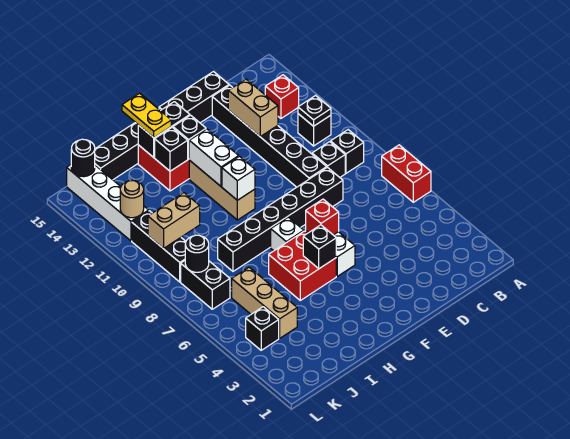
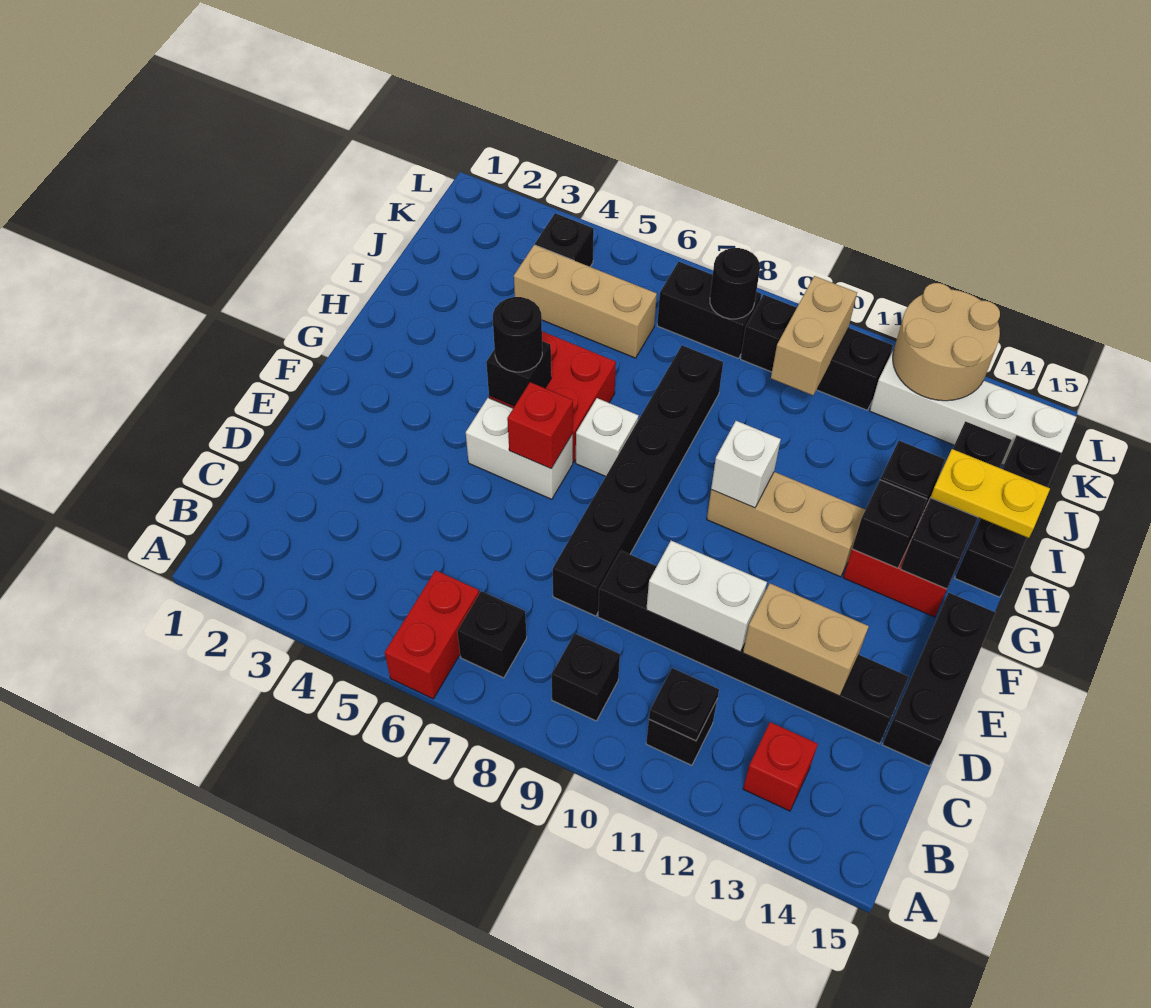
red 1x2 brick [382,145,431,202] -> red 1x2 brick turned to [385,570,479,699]
black 1x1 brick [312,142,345,177] -> black 1x1 brick moved to [457,591,527,678]
white 1x2 brick [189,129,239,186] -> white 1x2 brick moved to [646,541,767,652]
black 1x2 brick [138,102,190,157] -> black 1x3 brick [901,421,1011,589]
tan 1x1 round brick [120,181,144,218] -> tan 2x2 round brick [893,283,1000,401]
black 1x1 round brick [71,139,95,177] -> black 1x1 round brick moved to [493,297,542,372]

